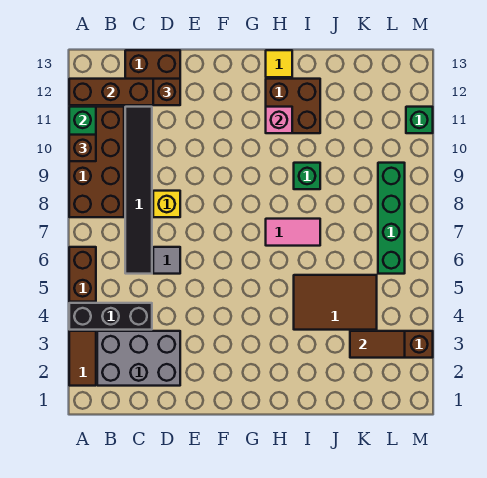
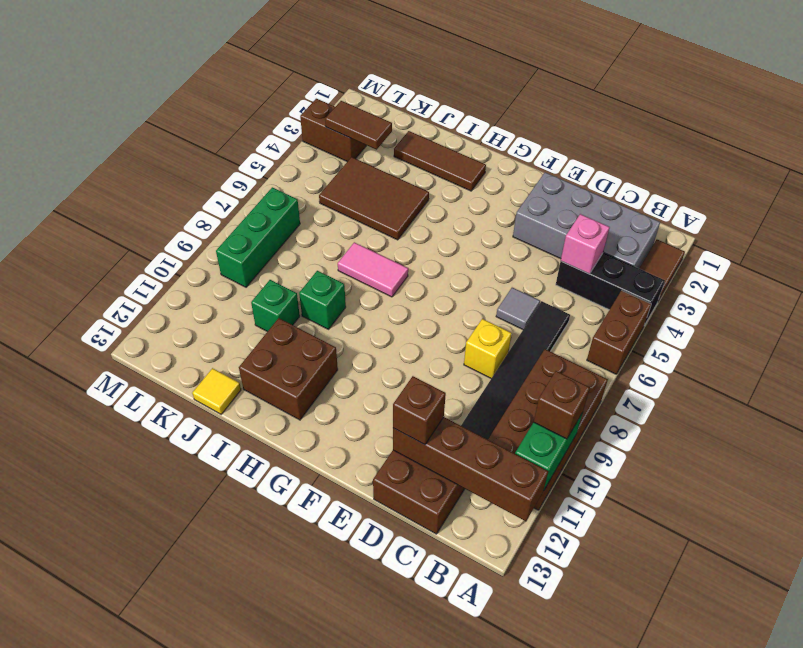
grey 2x3 brick [97,331,180,386] -> grey 2x4 brick [513,172,660,268]
none -> brown 1x3 tile [394,131,486,191]
pink 1x1 brick [266,107,292,133] -> pink 1x1 brick moved to [561,214,610,274]
yellow 1x1 tile [266,50,292,77] -> yellow 1x1 tile moved to [192,368,241,414]
green 1x4 brick [378,163,405,274] -> green 1x3 brick [216,187,300,287]
green 1x1 brick [406,107,433,133] -> green 1x1 brick moved to [251,280,300,332]

